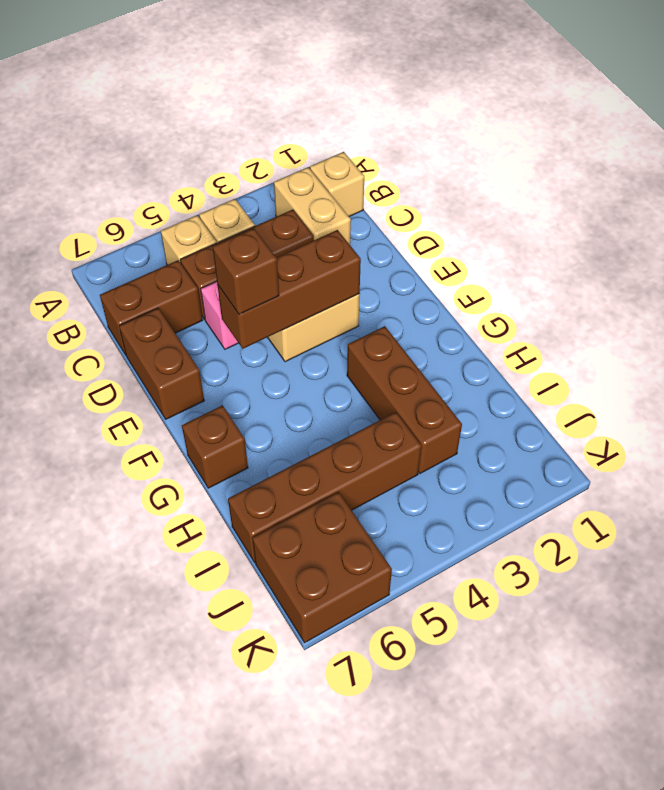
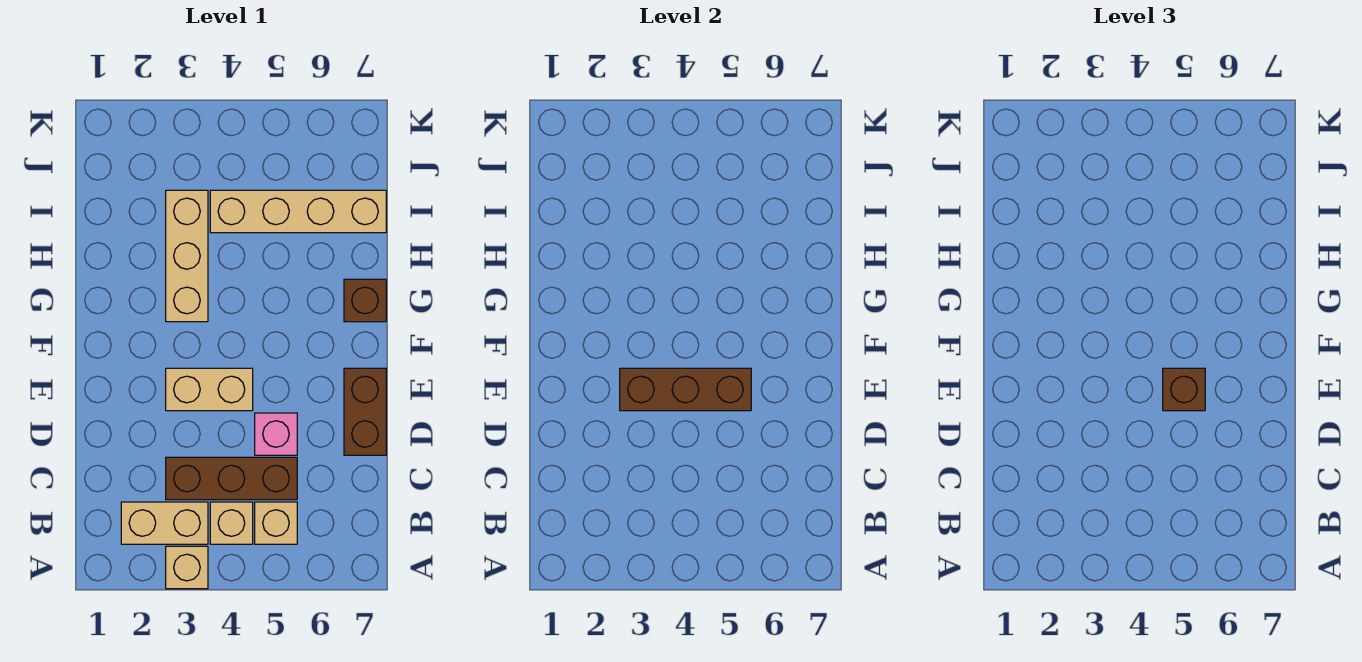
tan 1x1 brick [310,152,364,217] -> tan 1x1 brick moved to [166,546,208,589]
tan 1x2 brick [274,167,351,245] -> tan 1x2 brick turned to [121,502,208,544]
brown 1x2 brick [100,260,203,355] -> none
brown 1x3 brick [347,326,462,474] -> tan 1x3 brick [166,190,208,322]
brown 1x4 brick [228,412,421,562] -> tan 1x4 brick [210,190,386,233]
brown 2x2 brick [252,492,392,643] -> none

